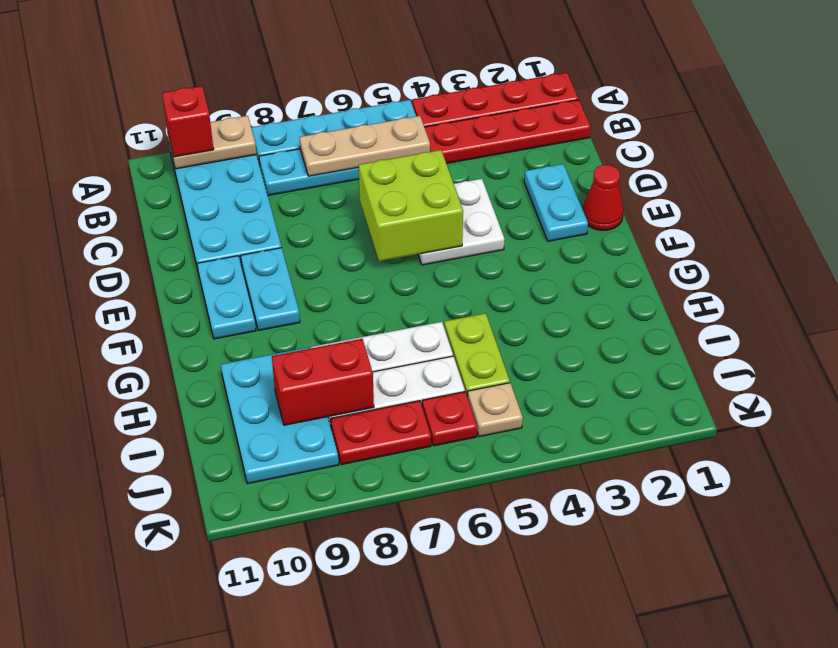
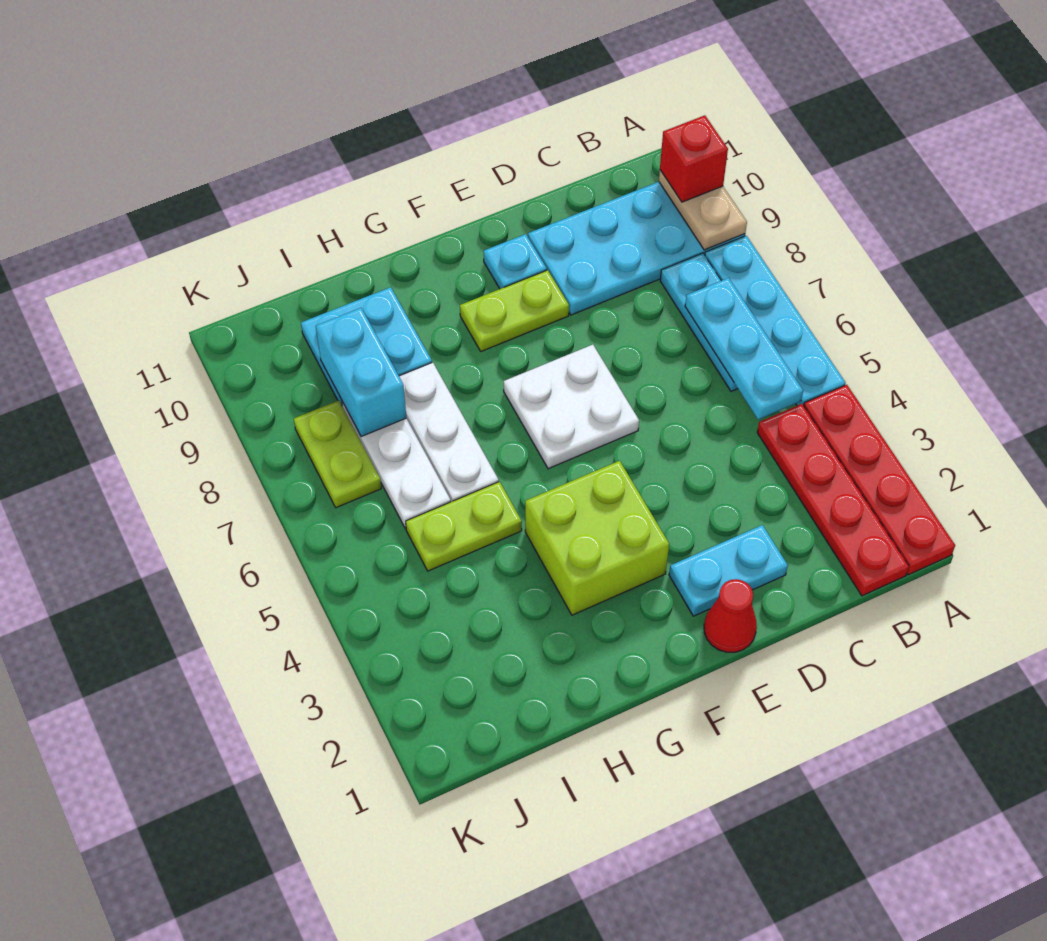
tan 1x3 plate [299,116,430,176] -> cyan 1x3 plate [685,278,803,420]
white 2x2 plate [418,179,504,265] -> white 2x2 plate moved to [504,345,639,469]
lime 2x2 brick [358,150,463,261] -> lime 2x2 brick moved to [525,461,669,615]
cyan 1x2 plate [241,248,300,331] -> lime 1x2 plate [460,270,569,351]
cyan 1x2 plate [197,256,256,339] -> cyan 1x1 plate [484,234,547,289]
cyan 2x3 plate [221,347,339,484] -> cyan 2x2 plate [301,287,432,405]
red 1x2 brick [272,339,374,425] -> cyan 1x2 brick [316,308,406,437]
tan 1x1 plate [467,383,523,437] -> none
red 1x1 plate [422,392,477,446] -> none
red 1x2 plate [331,401,431,465] -> lime 1x2 plate [294,400,381,508]

